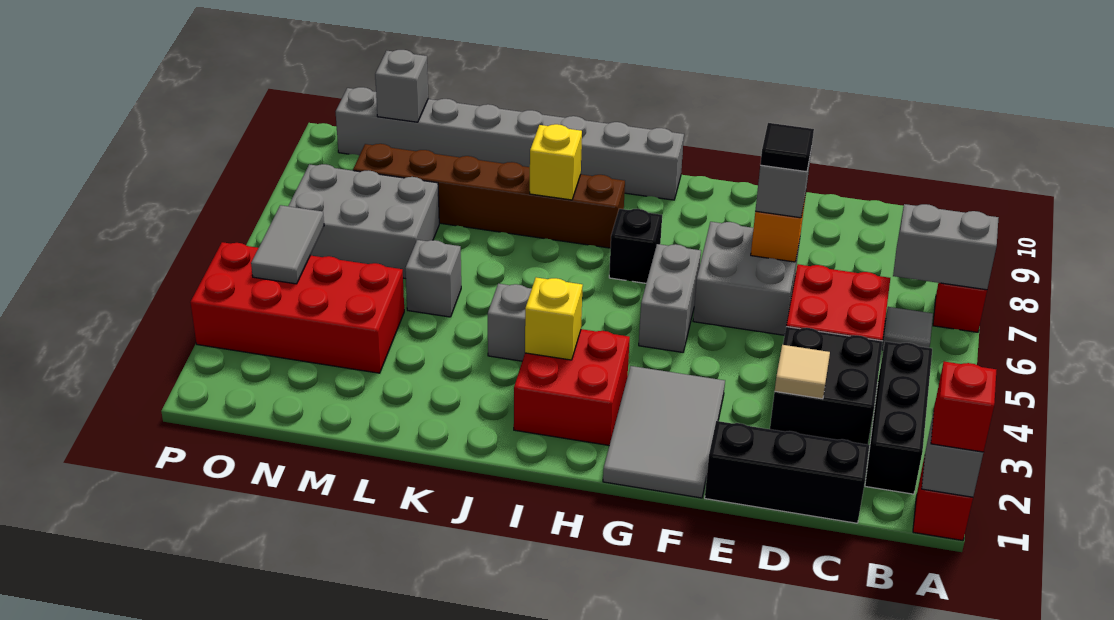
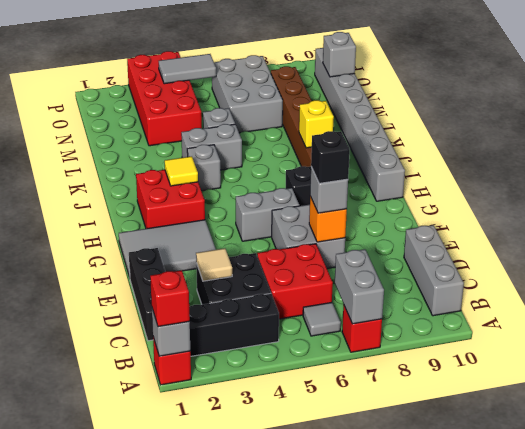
none -> grey 1x3 brick [404,225,464,316]
black 1x1 tile [760,123,814,172] -> black 1x1 brick [311,131,350,183]
yellow 1x1 brick [525,277,583,360] -> yellow 1x1 tile [165,156,198,186]
none -> grey 1x2 brick [181,124,242,170]

